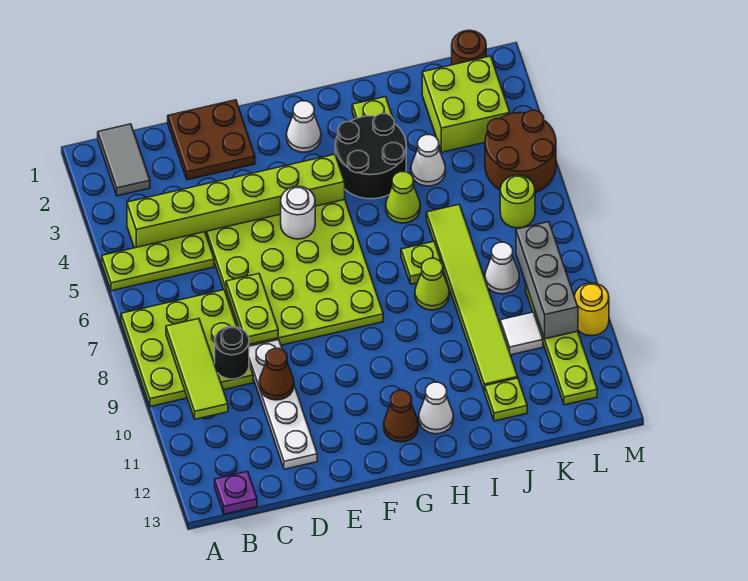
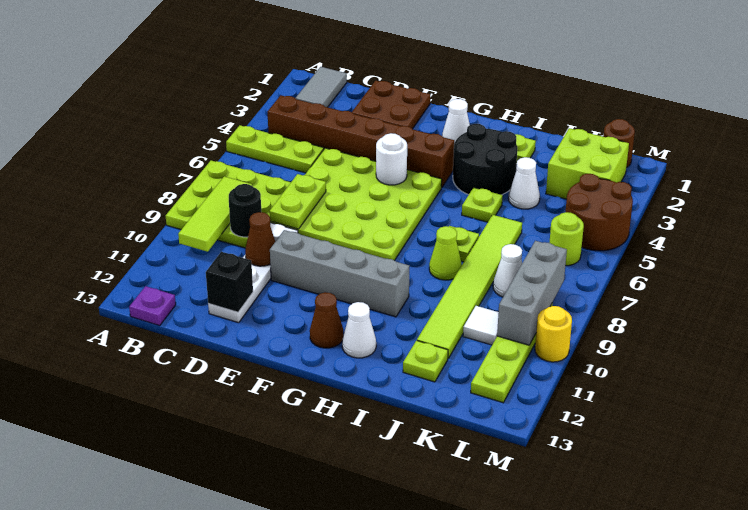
lime 1x6 brick [127,154,345,248] -> brown 1x6 brick [267,95,454,188]
none -> black 1x1 brick [206,252,253,312]
none -> grey 1x4 brick [270,230,410,317]
lime 1x1 cone [386,172,420,223] -> lime 1x1 plate [462,187,503,222]

